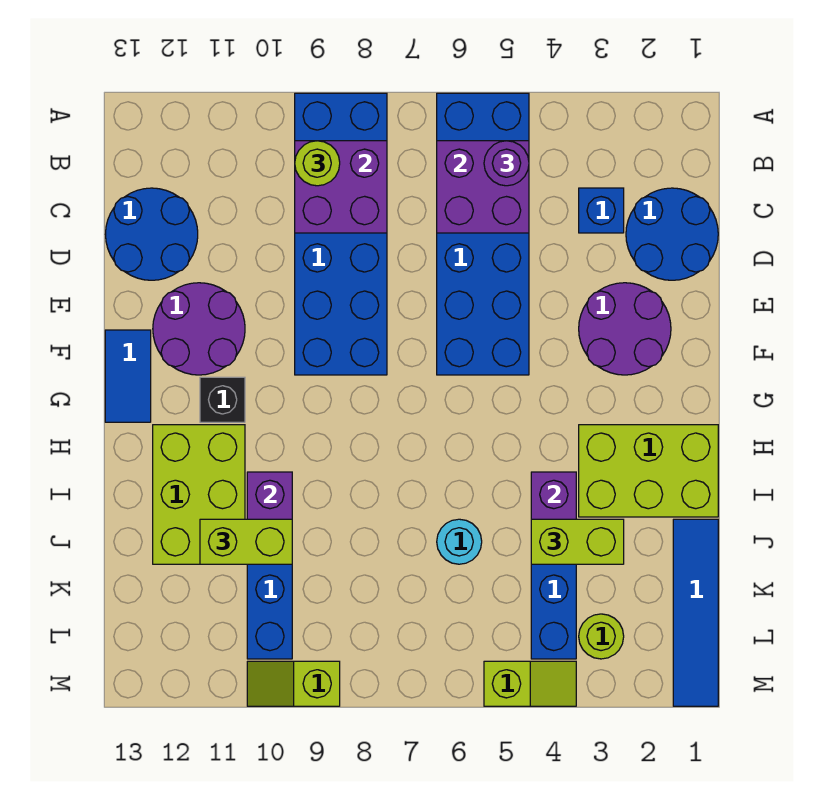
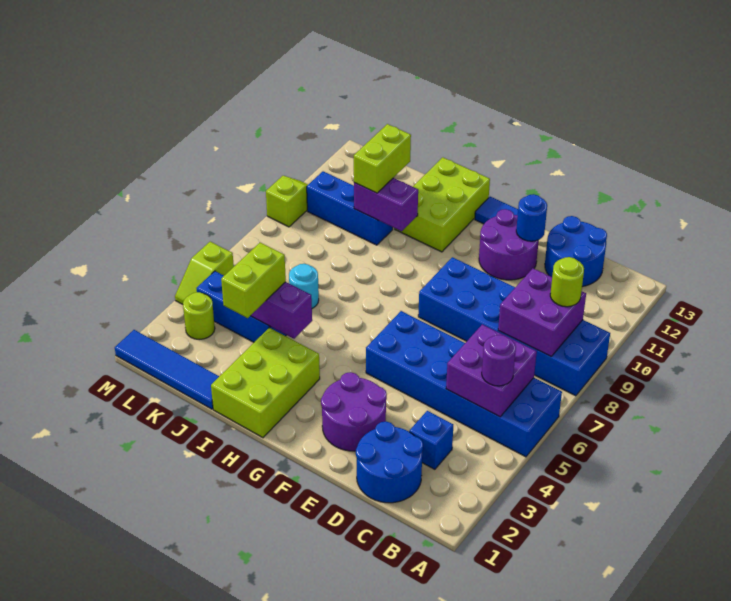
none -> blue 1x1 round brick [516,194,547,241]
black 1x1 brick [200,377,245,422] -> none
lime 2x3 brick [153,425,245,564] -> lime 2x3 brick turned to [395,157,490,252]

